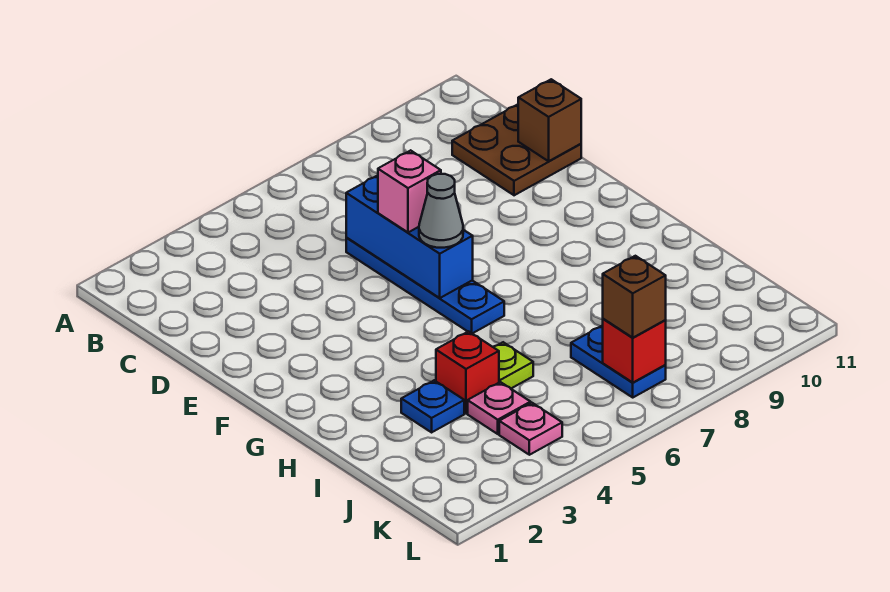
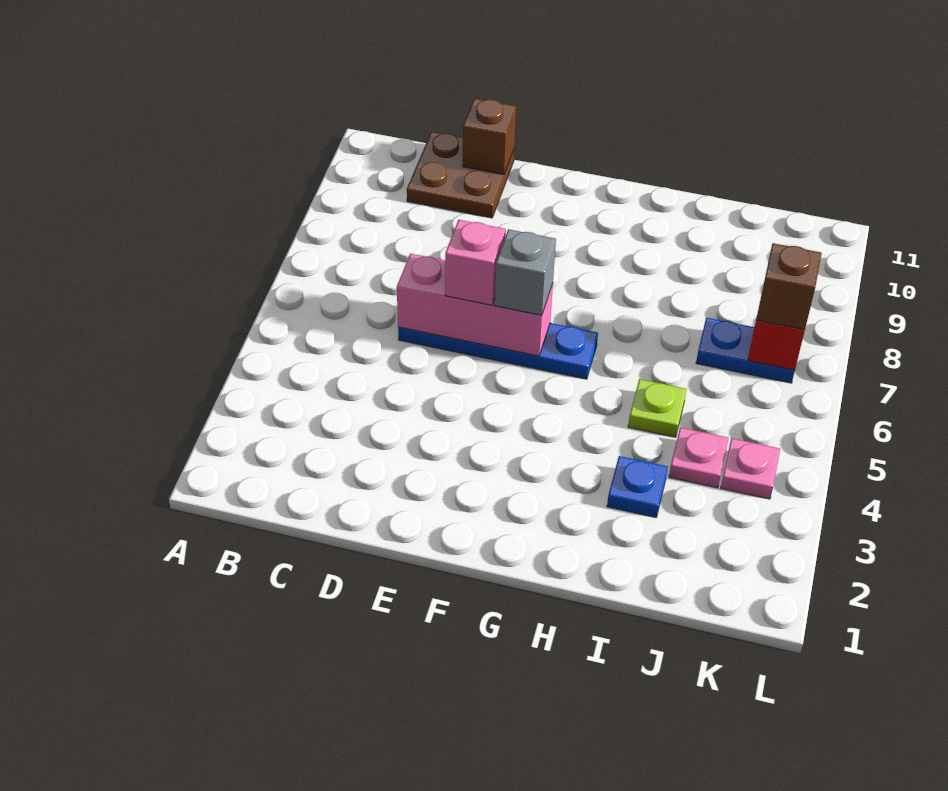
blue 1x3 brick [346,175,473,298] -> pink 1x3 brick [397,254,553,356]
grey 1x1 cone [419,174,463,248] -> grey 1x1 brick [495,229,556,315]
red 1x1 brick [436,331,499,413] -> none

